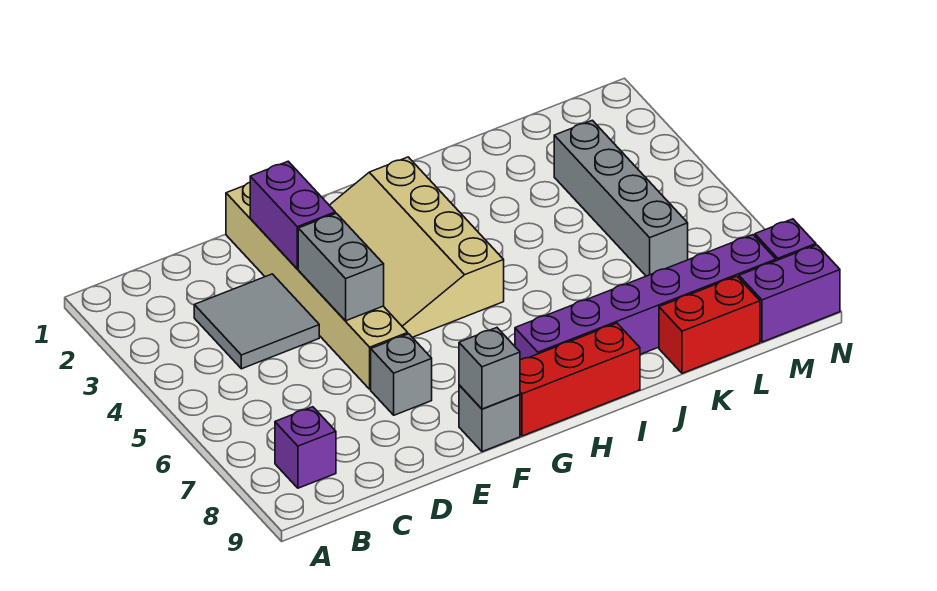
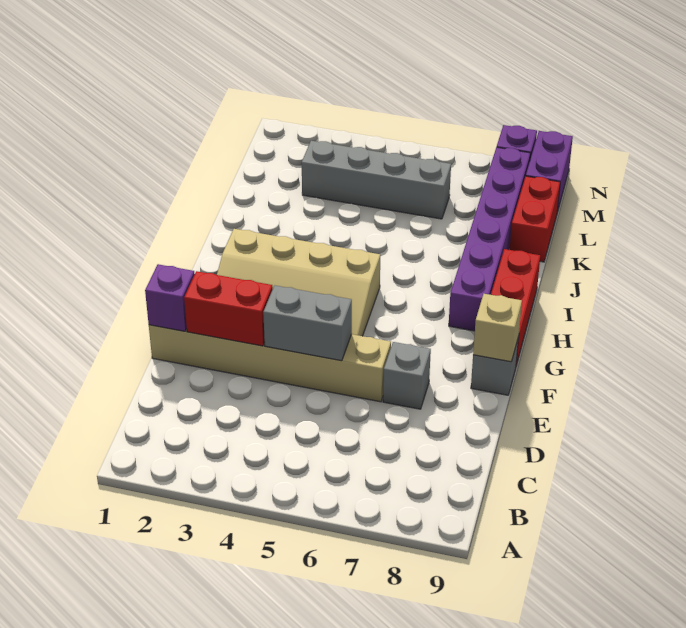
purple 1x1 brick [275,407,336,488] -> purple 1x1 brick moved to [145,264,195,331]
grey 2x2 tile [194,274,319,369] -> none
purple 1x2 brick [250,161,335,269] -> red 1x2 brick [184,271,273,346]
grey 1x1 brick [459,328,520,409] -> tan 1x1 brick [473,294,522,362]

